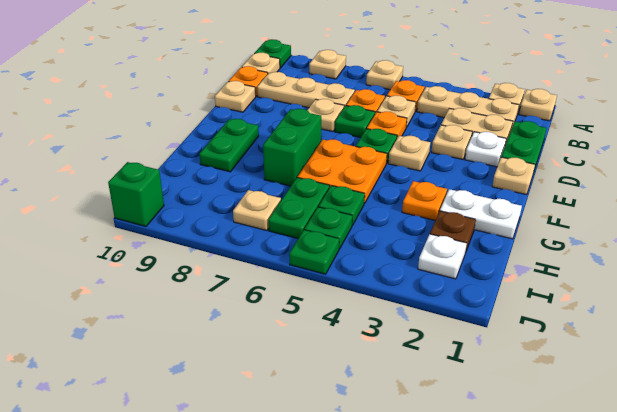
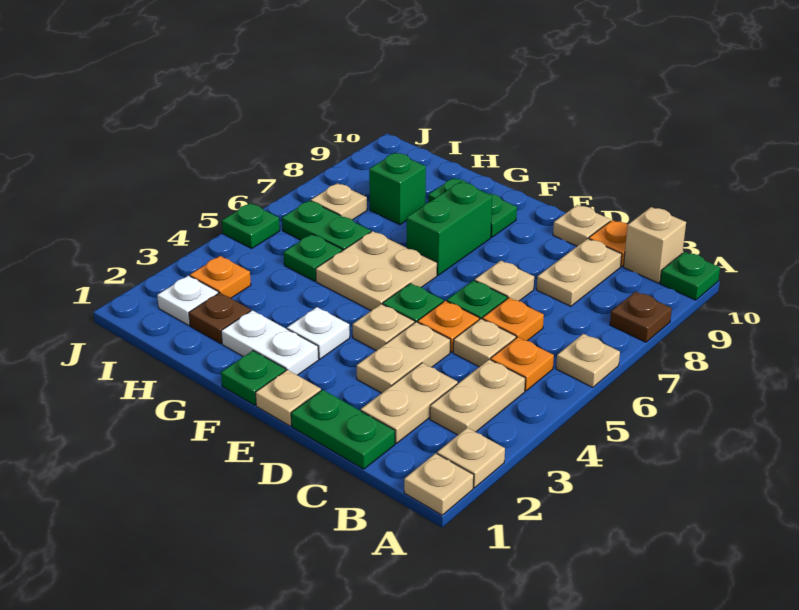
tan 1x1 plate [309,50,346,79] -> brown 1x1 plate [610,291,672,342]
tan 1x3 plate [417,86,519,127] -> tan 1x2 plate [430,359,525,435]
tan 1x1 plate [242,53,280,73] -> tan 1x1 brick [623,207,686,283]
tan 1x3 plate [257,72,355,108] -> tan 1x2 plate [537,239,622,306]
white 1x1 plate [465,132,506,167] -> white 1x1 plate moved to [287,307,350,359]
tan 1x1 plate [431,125,472,159] -> tan 1x2 plate [356,322,450,393]
orange 2x2 plate [297,139,387,203] -> tan 2x2 plate [316,231,437,311]
green 1x2 brick [263,109,321,186] -> green 1x2 brick turned to [407,182,492,275]
white 1x2 plate [440,189,522,239] -> white 1x2 plate turned to [221,310,319,375]
orange 1x1 plate [402,181,447,220] -> orange 1x1 plate moved to [190,256,251,298]
green 1x1 plate [305,207,352,249] -> green 1x1 plate moved to [221,351,286,405]
green 1x1 brick [108,162,164,226] -> green 1x1 brick moved to [369,153,426,225]

